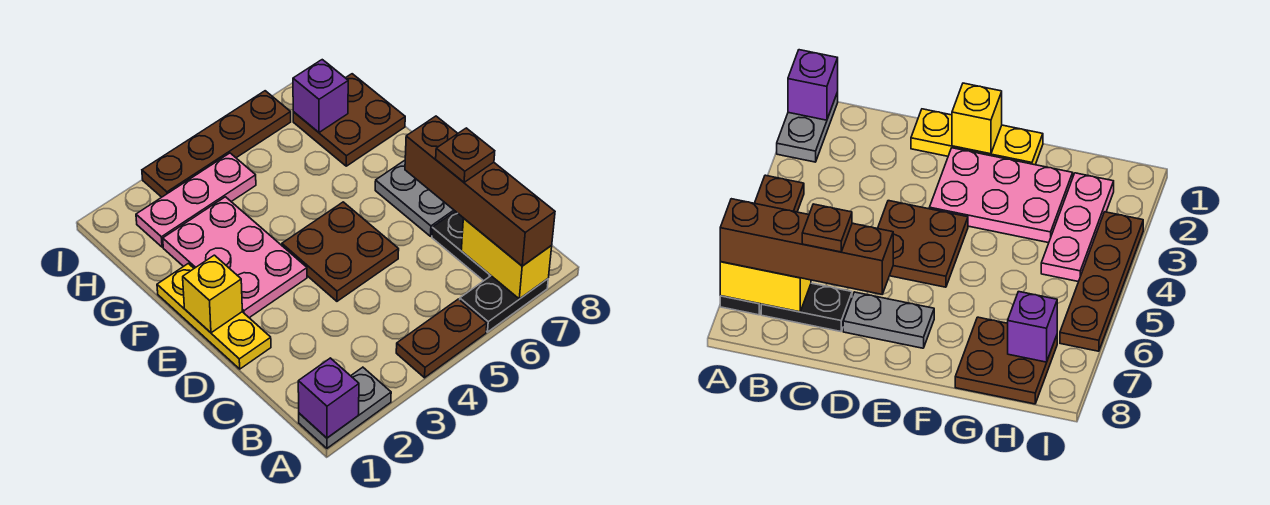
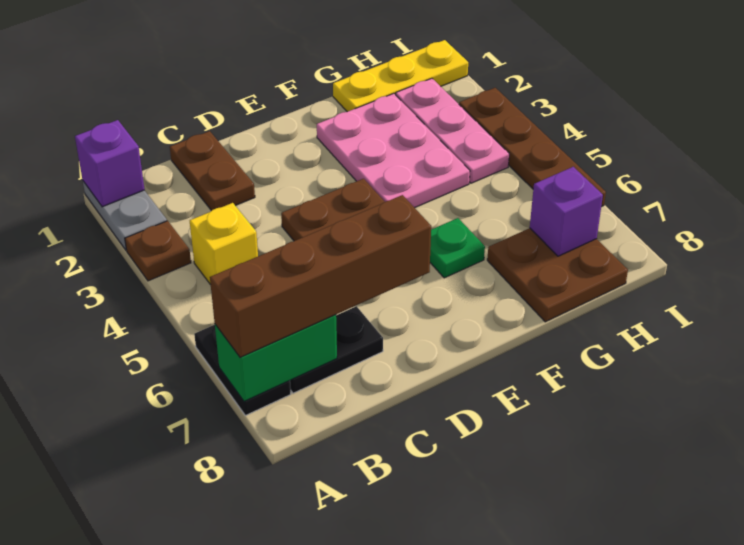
brown 1x2 plate [396,299,487,378] -> brown 1x2 plate moved to [170,131,255,211]
yellow 1x2 brick [461,219,552,299] -> green 1x2 brick [215,315,337,401]
brown 1x1 plate [436,128,495,182] -> brown 1x1 plate moved to [125,221,191,281]
yellow 1x3 plate [157,264,271,369] -> yellow 1x3 plate moved to [333,40,468,112]
grey 1x2 plate [375,161,455,236] -> none
yellow 1x1 brick [183,255,242,333] -> yellow 1x1 brick moved to [190,203,258,285]
pink 2x3 plate [163,197,307,318] -> pink 2x3 plate turned to [317,93,470,208]
none -> green 1x1 plate [430,218,485,278]

